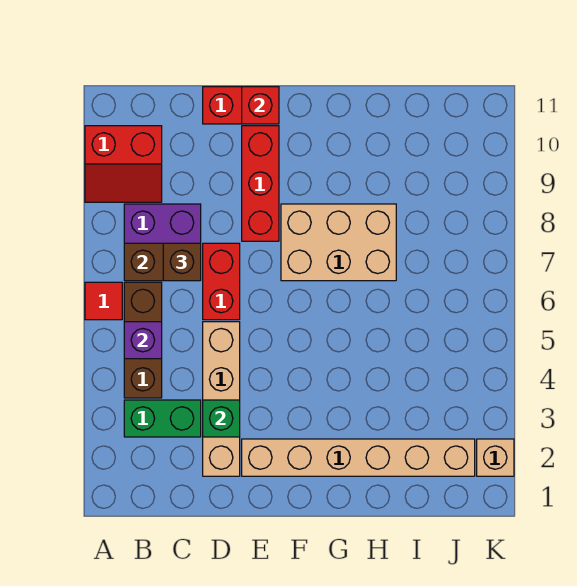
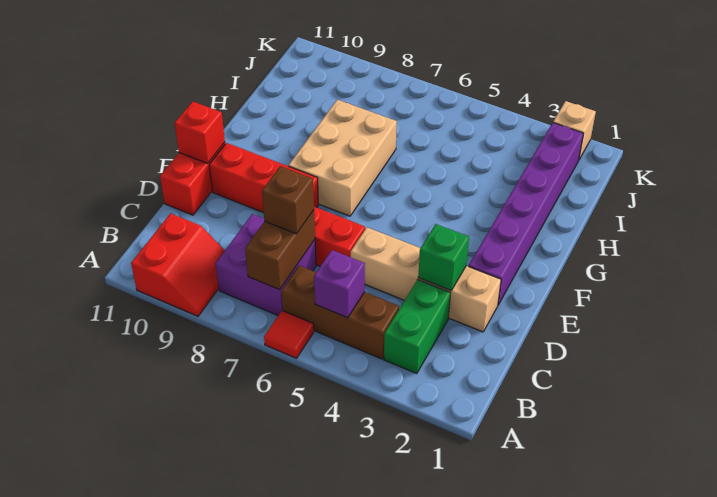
tan 1x6 brick [242,439,475,476] -> purple 1x6 brick [469,123,583,305]

